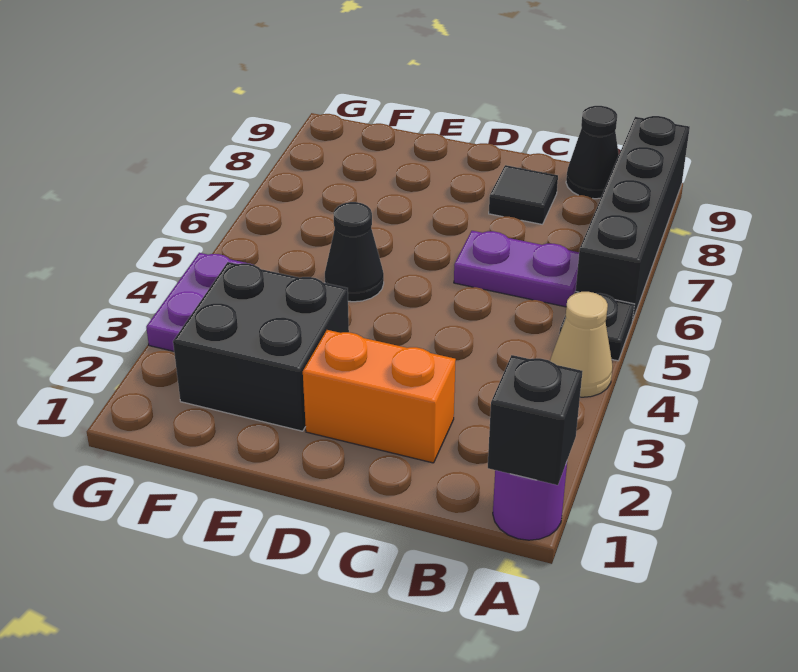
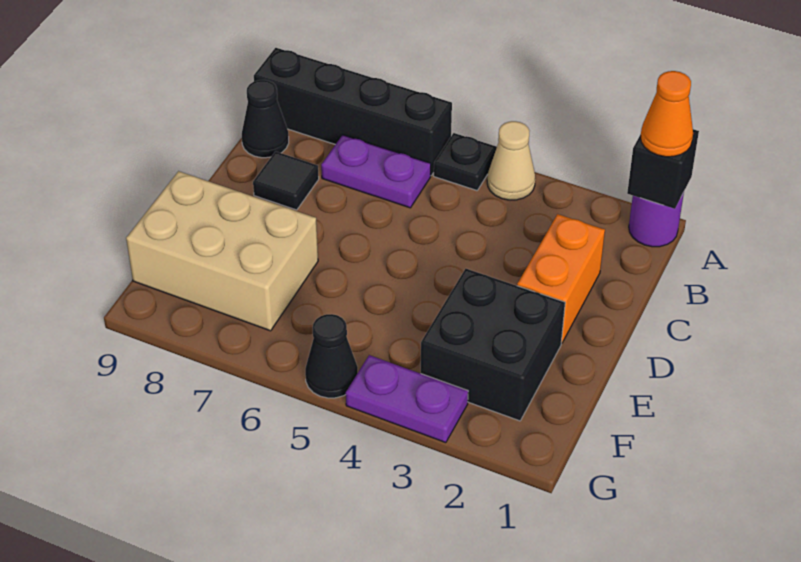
none -> orange 1x1 cone [640,71,693,157]
purple 1x2 plate [454,231,579,307] -> purple 1x2 plate turned to [321,135,431,208]
black 1x1 cone [325,202,384,302] -> black 1x1 cone moved to [305,314,358,398]
none -> tan 2x3 brick [126,171,318,331]

